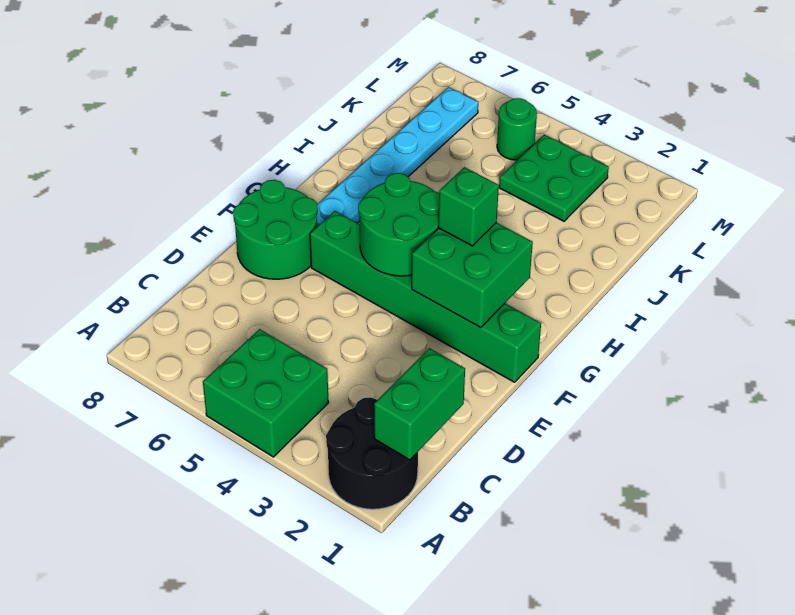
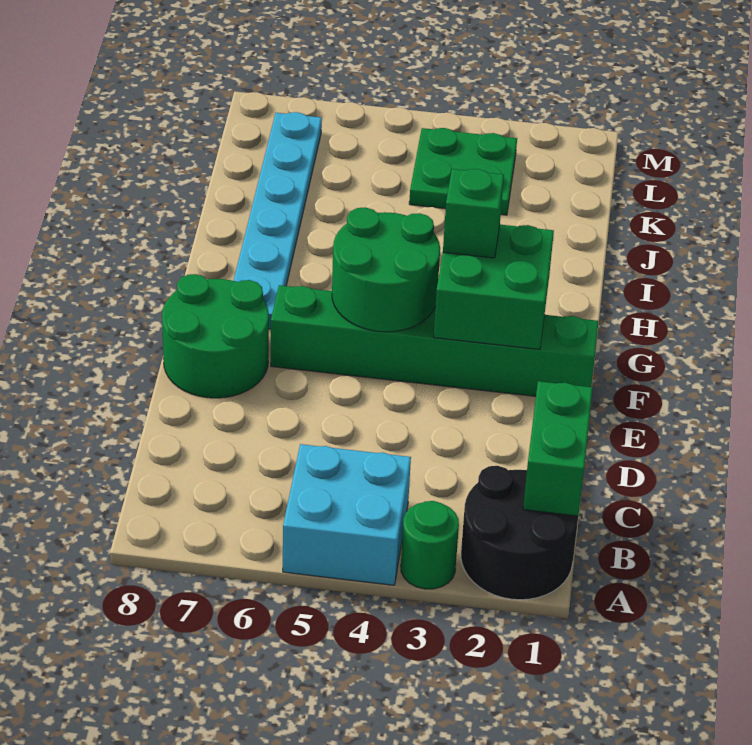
green 2x2 brick [203,329,329,457] -> cyan 2x2 brick [283,444,411,585]
green 1x1 round brick [497,98,537,160] -> green 1x1 round brick moved to [401,501,459,589]

